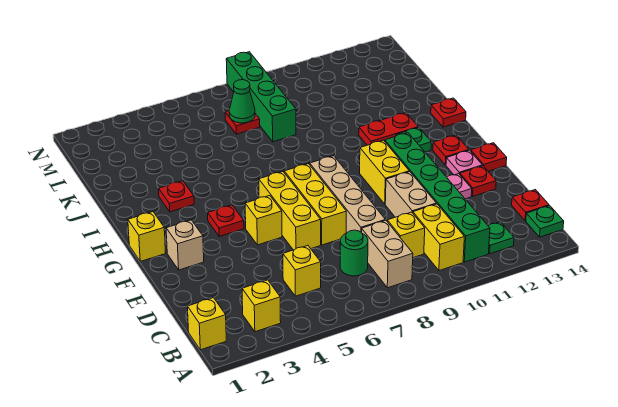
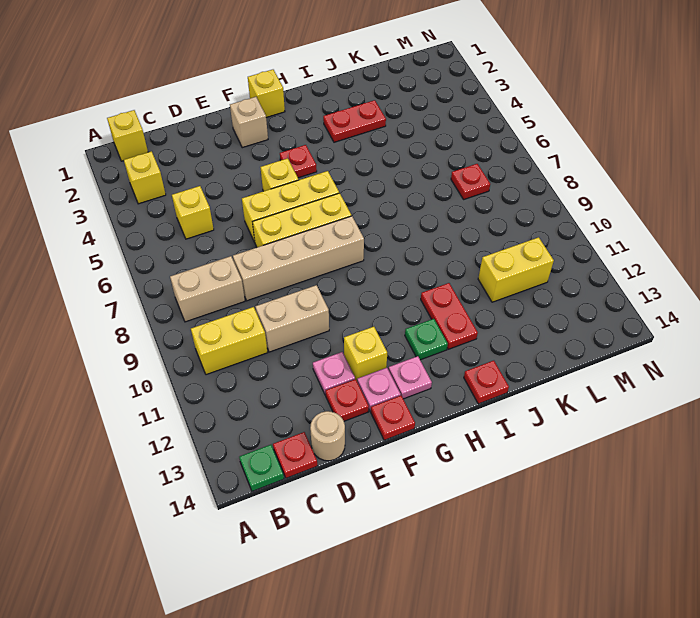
green 1x6 brick [385,133,490,262] -> none
green 1x1 plate [489,222,514,254] -> none
green 1x1 round brick [340,230,368,276] -> none
yellow 1x1 brick [387,212,425,258] -> yellow 1x1 brick moved to [344,327,387,380]
none -> tan 1x1 round brick [310,411,345,461]
yellow 1x2 brick [360,140,409,204] -> yellow 1x2 brick moved to [478,237,554,302]
red 1x1 plate [433,135,469,165] -> pink 1x1 plate [388,356,432,399]
red 1x1 plate [159,181,194,212] -> red 1x2 plate [323,100,386,142]
green 1x4 brick [226,52,296,142] -> none
green 1x1 cone [229,80,255,123] -> none

